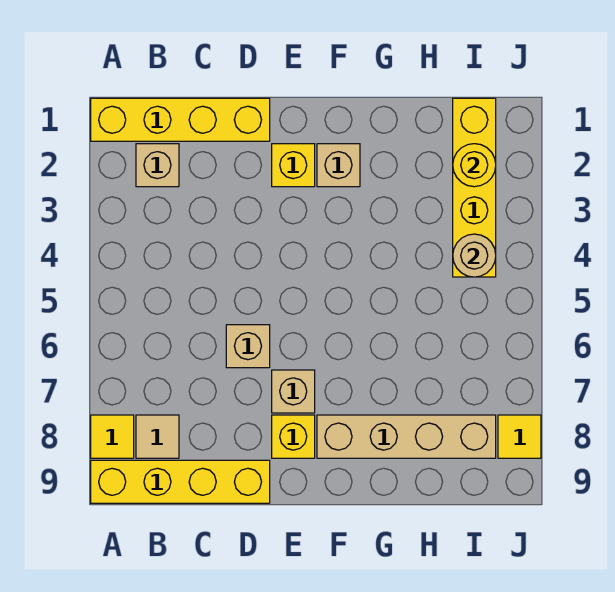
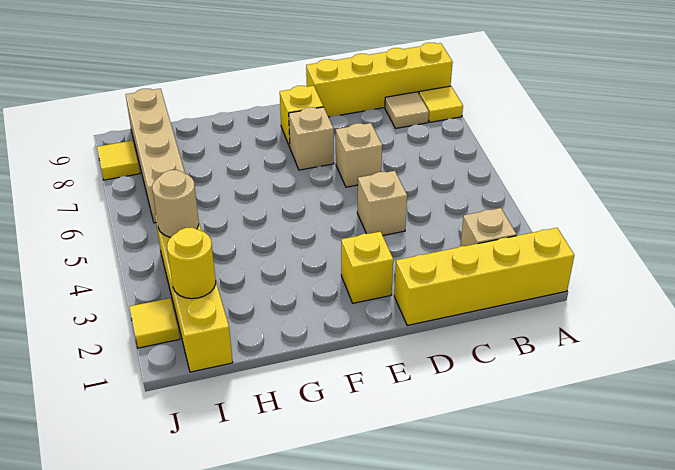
tan 1x1 brick [317,144,360,187] -> tan 1x1 brick moved to [357,171,407,235]
tan 1x4 brick [317,415,496,458] -> tan 1x4 brick turned to [126,89,185,223]
none -> yellow 1x1 tile [129,298,180,348]

